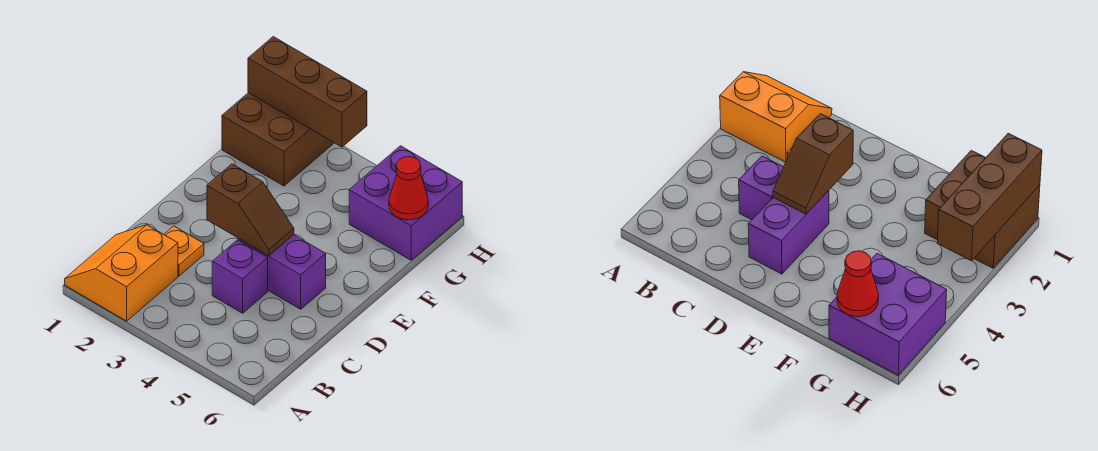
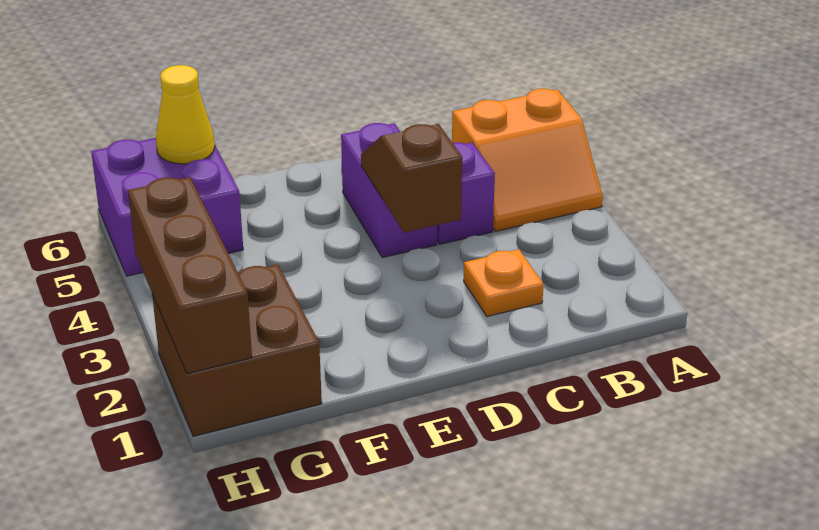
orange 2x2 slope [65,225,178,321] -> orange 2x2 slope moved to [452,89,603,231]
red 1x1 cone [389,157,428,220] -> yellow 1x1 cone [156,65,215,164]

